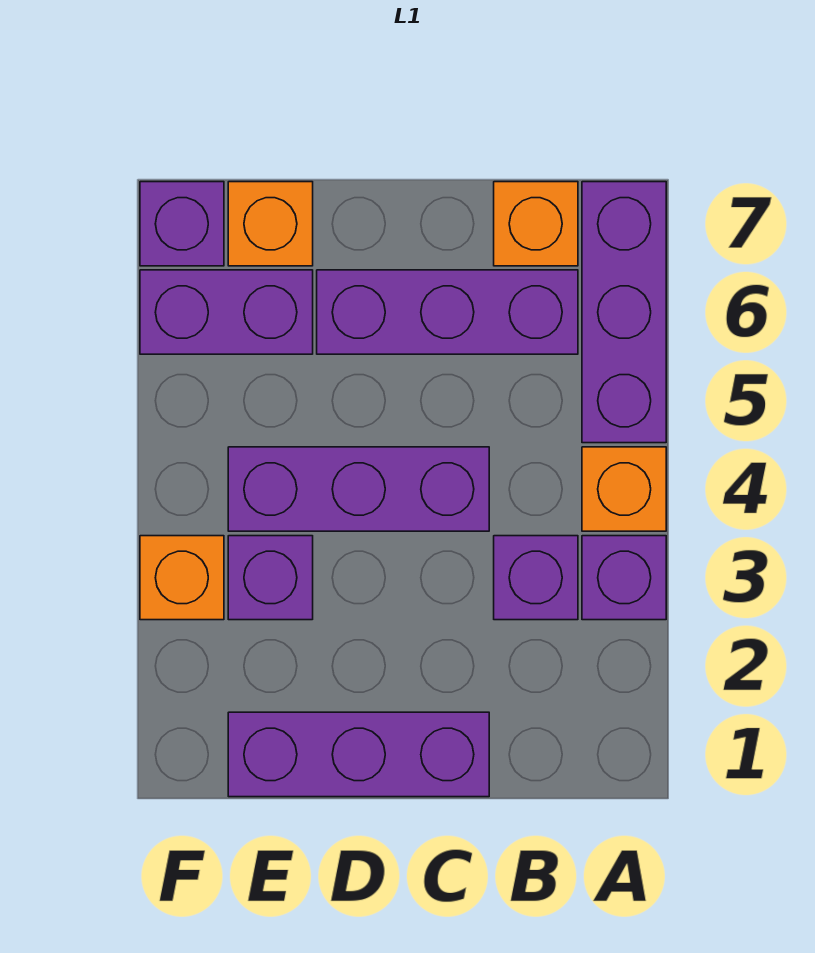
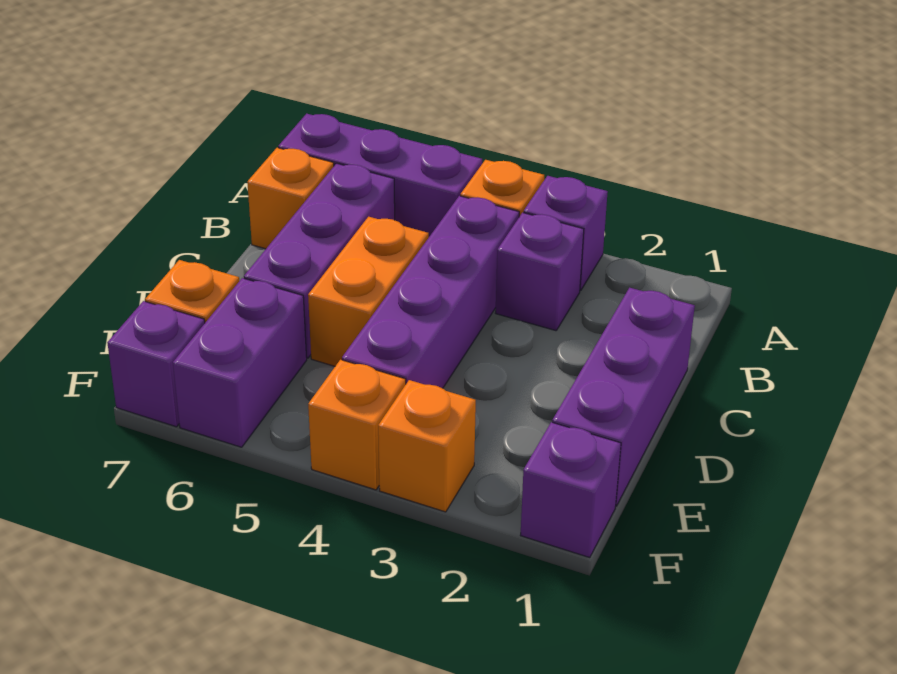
purple 1x3 brick [228,447,489,531] -> purple 1x4 brick [342,196,519,388]
none -> orange 1x2 brick [308,217,429,366]
purple 1x1 brick [228,536,313,620] -> purple 1x1 brick moved to [520,422,621,558]
none -> orange 1x1 brick [308,360,406,490]

